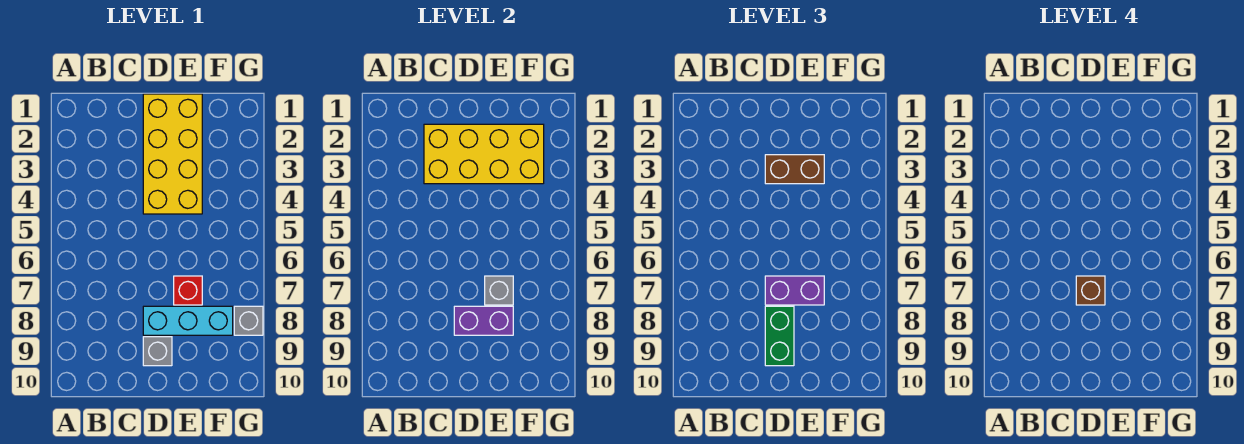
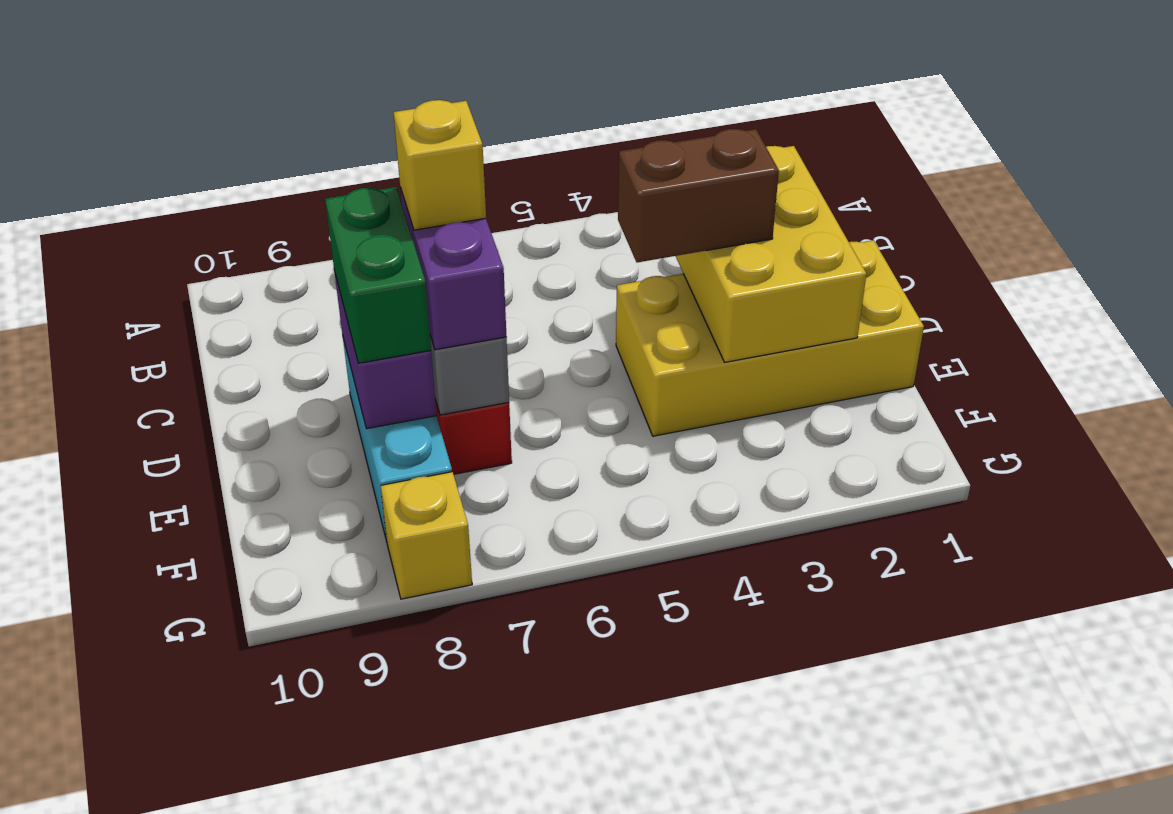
yellow 2x4 brick [424,124,544,184] -> yellow 2x3 brick [676,146,866,362]
brown 1x2 brick [765,155,824,184] -> brown 1x2 brick turned to [618,129,779,262]
brown 1x1 brick [1076,276,1105,305] -> yellow 1x1 brick [394,100,486,230]
green 1x2 brick [765,306,794,366] -> green 1x2 brick turned to [325,187,431,363]
grey 1x1 brick [143,337,172,366] -> none
grey 1x1 brick [234,306,263,335] -> yellow 1x1 brick [381,472,472,599]

